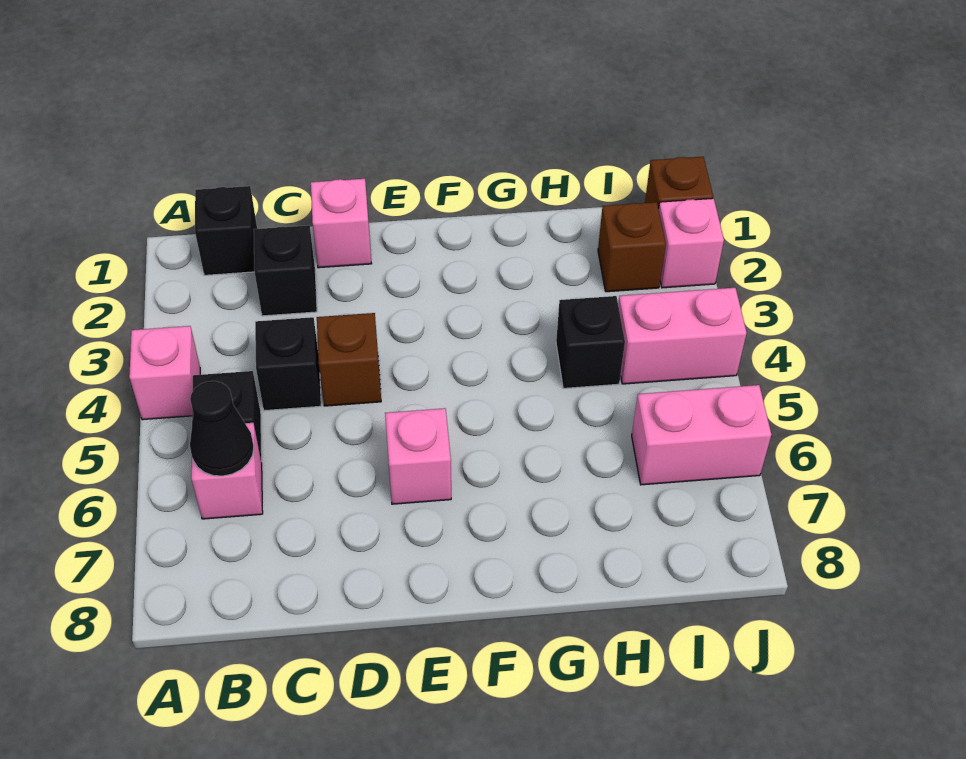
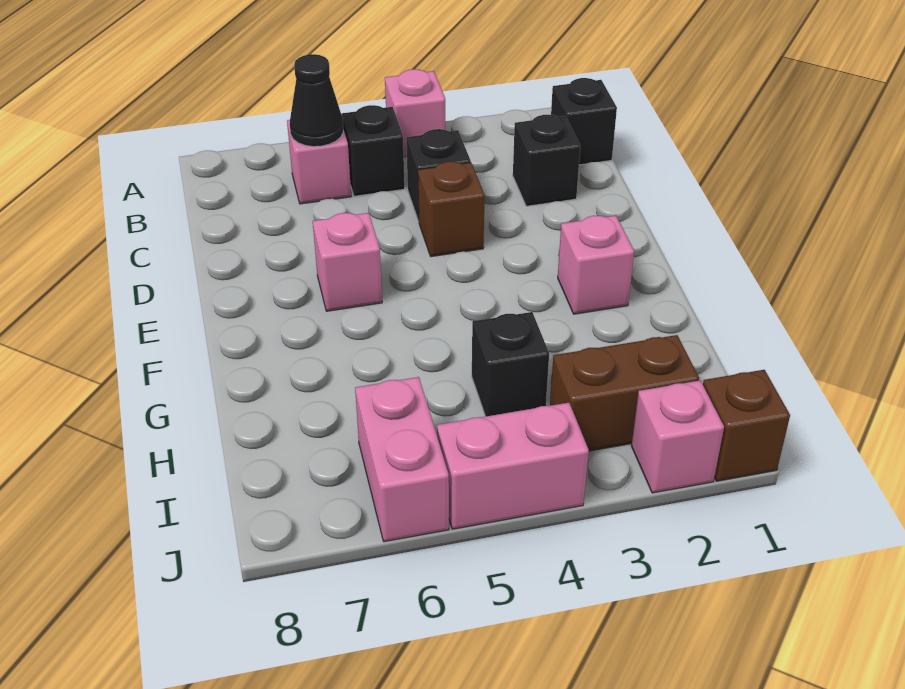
pink 1x1 brick [311,179,372,268] -> pink 1x1 brick moved to [558,216,634,314]
brown 1x1 brick [598,202,666,292] -> brown 1x2 brick [550,335,699,451]
pink 1x2 brick [618,288,747,384] -> pink 1x2 brick turned to [437,403,589,529]

